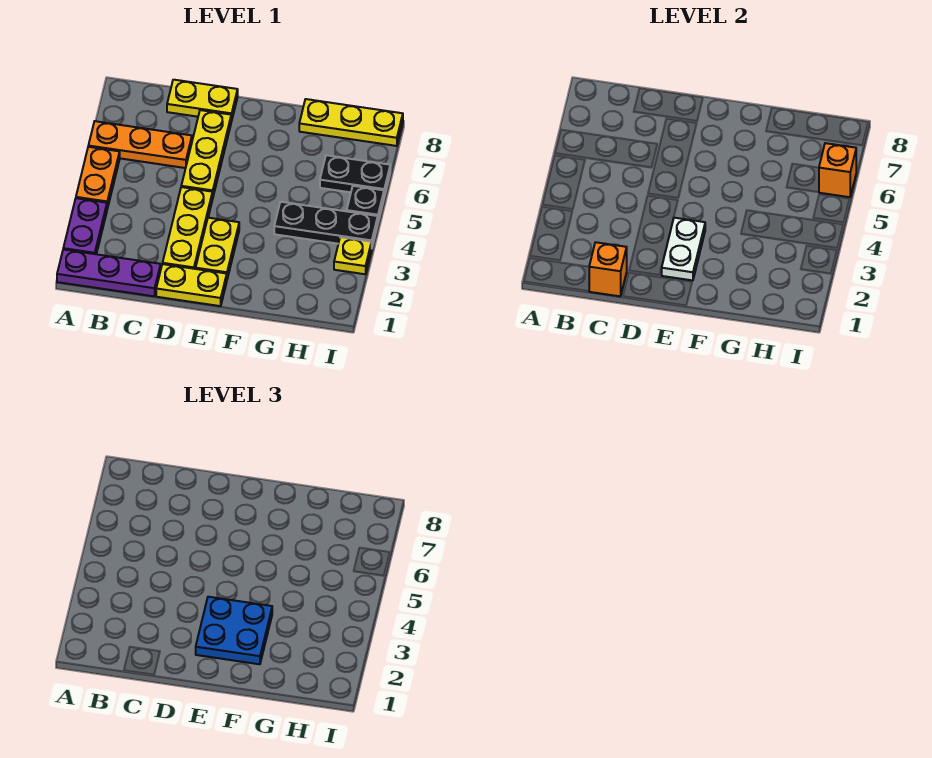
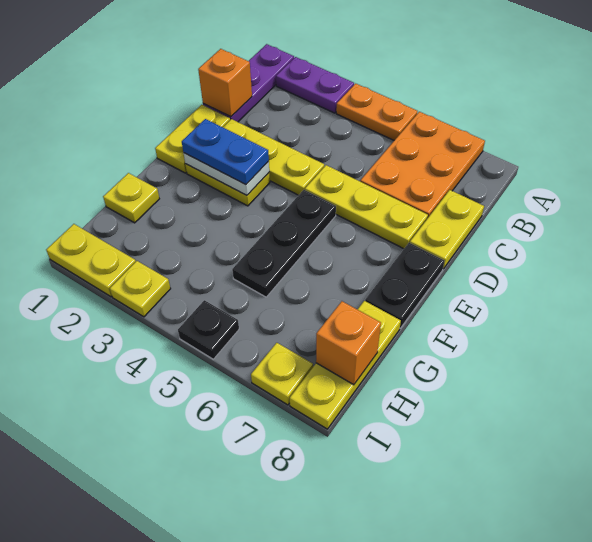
orange 1x3 plate [88,121,192,168] -> orange 2x3 plate [360,112,485,217]
blue 2x2 plate [196,597,272,664] -> blue 1x2 plate [182,119,269,185]
none -> yellow 1x1 plate [103,173,159,223]
black 1x3 plate [274,202,378,246] -> black 1x3 plate moved to [232,190,336,297]
black 1x2 plate [320,155,390,197] -> black 1x2 plate moved to [365,243,444,328]
none -> yellow 1x2 plate [46,224,136,297]
orange 1x1 brick [819,143,856,197] -> orange 1x1 brick moved to [316,301,381,385]
none -> yellow 1x1 plate [251,343,313,405]

